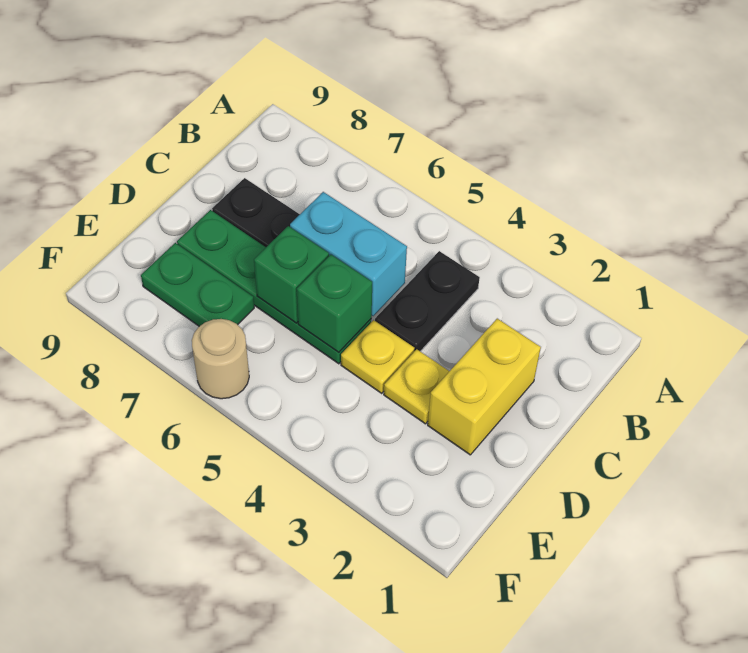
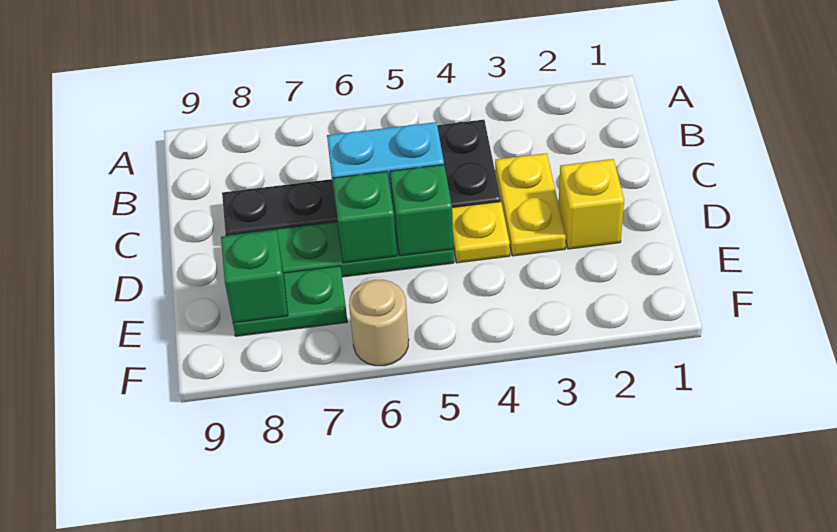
yellow 1x2 brick [428,319,541,455] -> yellow 1x1 brick [559,159,624,249]
yellow 1x1 plate [384,349,449,424] -> yellow 1x2 plate [495,153,566,256]
none -> green 1x1 brick [221,230,288,323]

